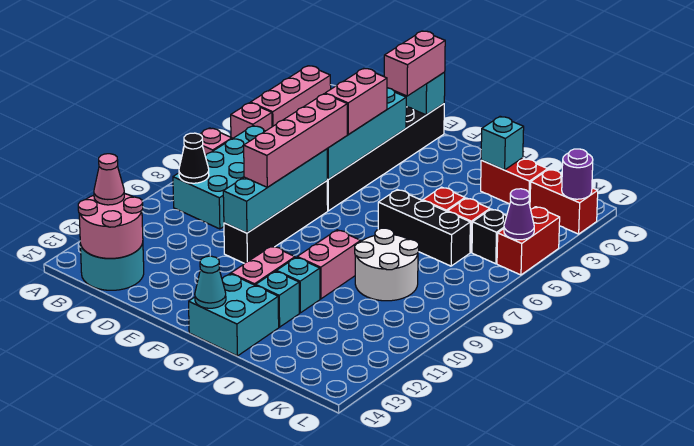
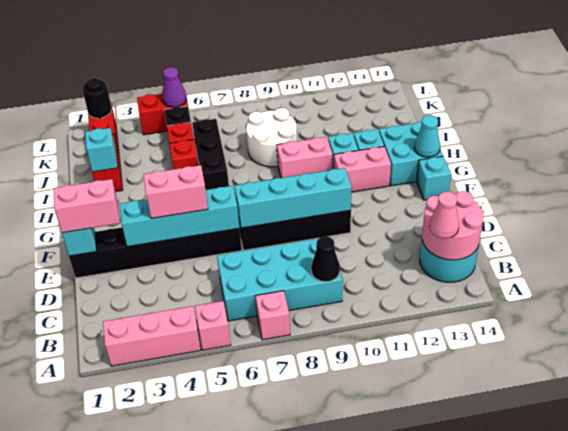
pink 1x4 brick [244,94,347,187] -> none
none -> cyan 1x1 brick [417,156,451,200]
purple 1x1 round brick [562,149,593,199] -> black 1x1 round brick [82,78,112,118]

